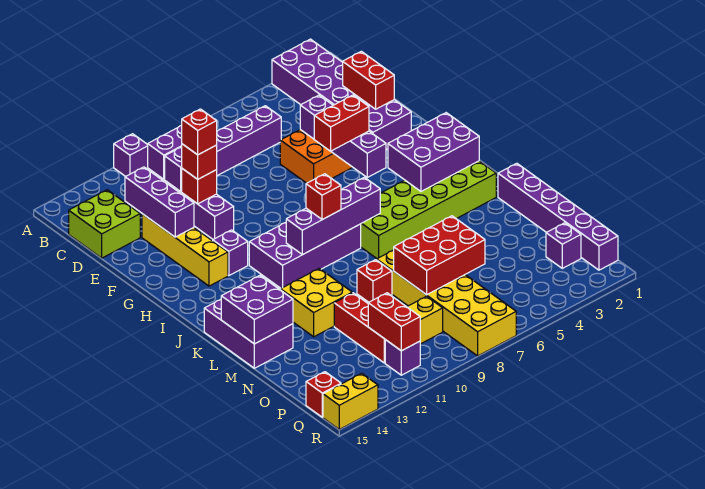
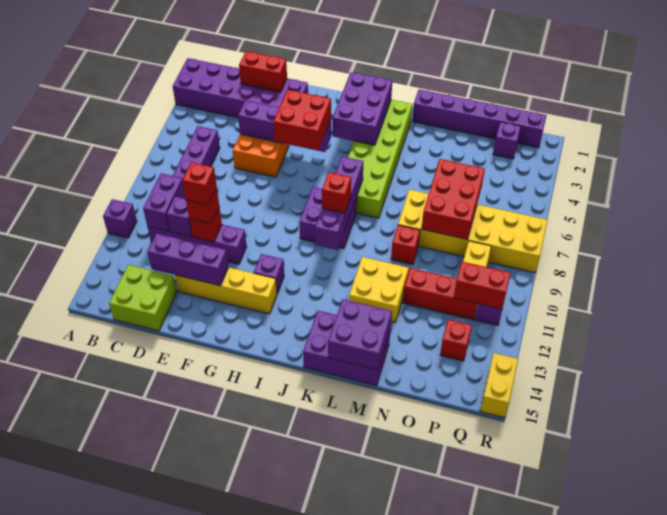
red 1x2 brick [314,95,369,151] -> red 2x2 brick [273,90,331,150]
purple 2x4 brick [249,223,361,288] -> purple 2x2 brick [299,187,357,249]
red 1x1 brick [306,372,341,417] -> red 1x1 brick moved to [440,320,472,361]

